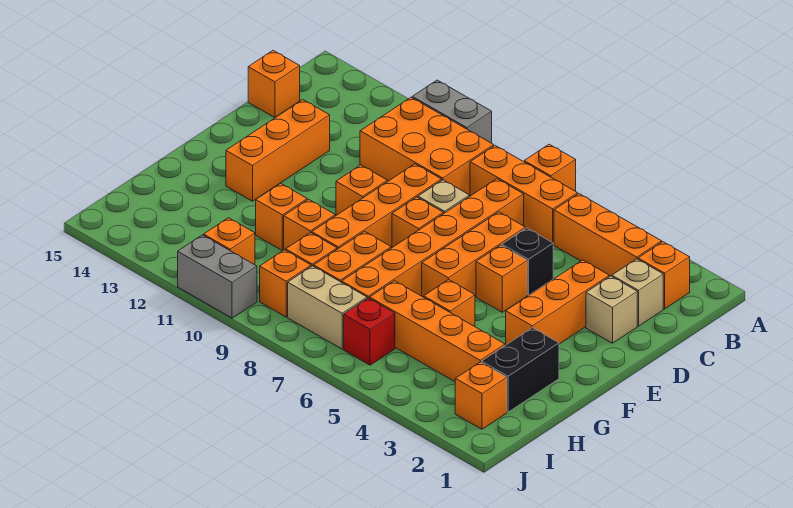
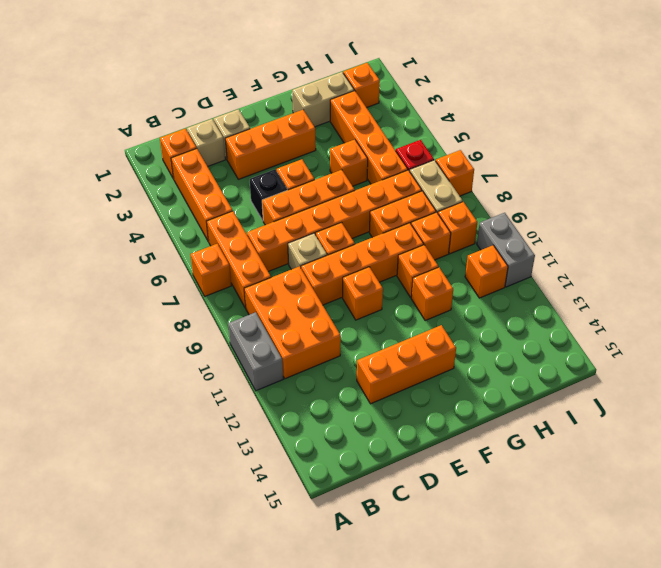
orange 1x1 brick [248,51,300,118] -> orange 1x1 brick moved to [436,150,474,196]
black 1x2 brick [482,328,559,412] -> tan 1x2 brick [292,72,354,127]

